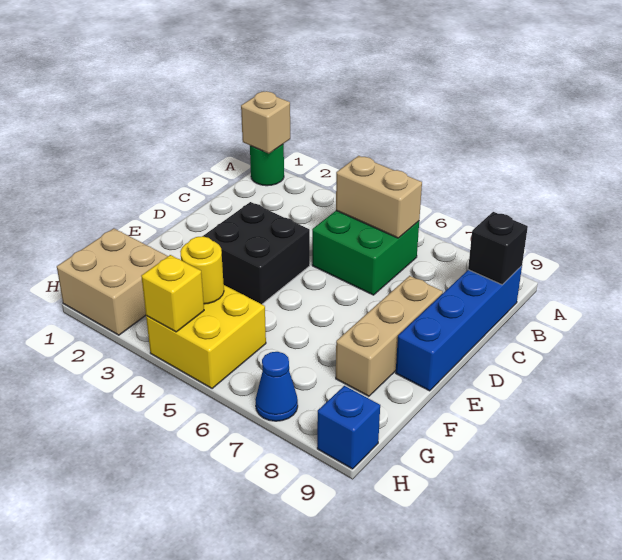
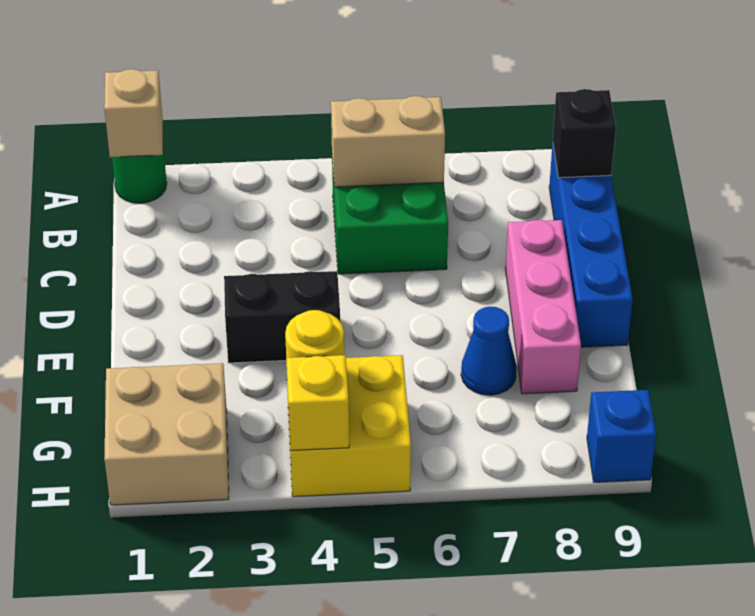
black 2x2 brick [203,202,310,304] -> black 1x2 brick [224,271,340,363]
tan 1x3 brick [336,276,443,396] -> pink 1x3 brick [505,220,581,394]
blue 1x1 cone [255,352,298,421] -> blue 1x1 cone moved to [461,307,517,395]

